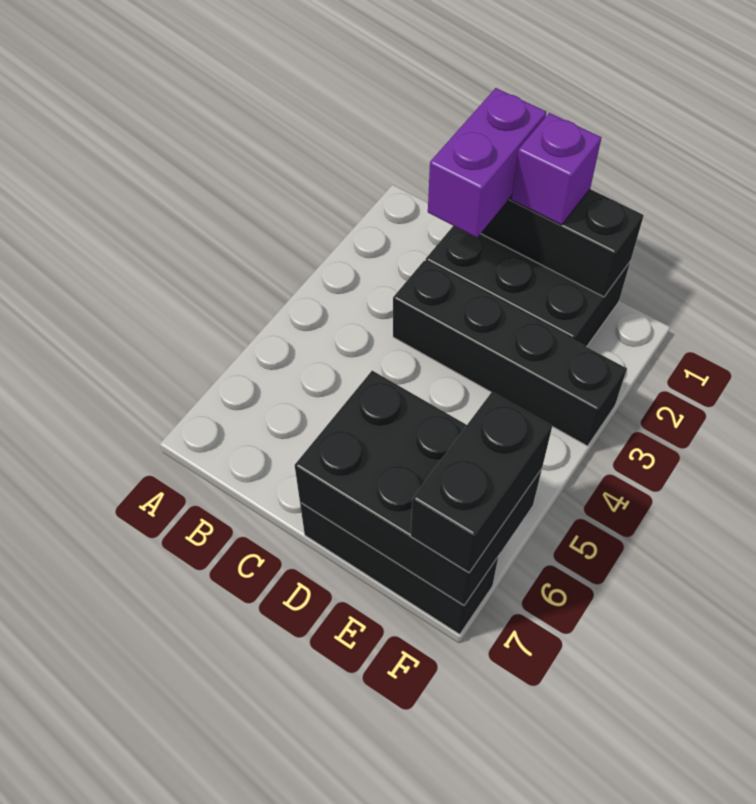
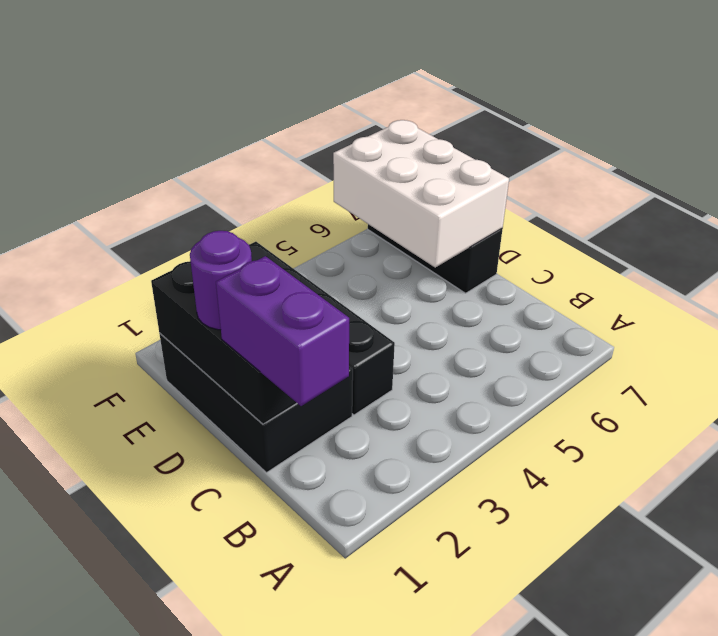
purple 1x2 brick [428,88,546,238] -> purple 1x2 brick turned to [216,256,349,406]
purple 1x1 brick [512,113,601,225] -> purple 1x1 round brick [190,231,252,330]
black 2x3 brick [295,371,542,605] -> white 2x3 brick [333,120,509,267]
black 1x2 brick [411,392,552,573] -> none

